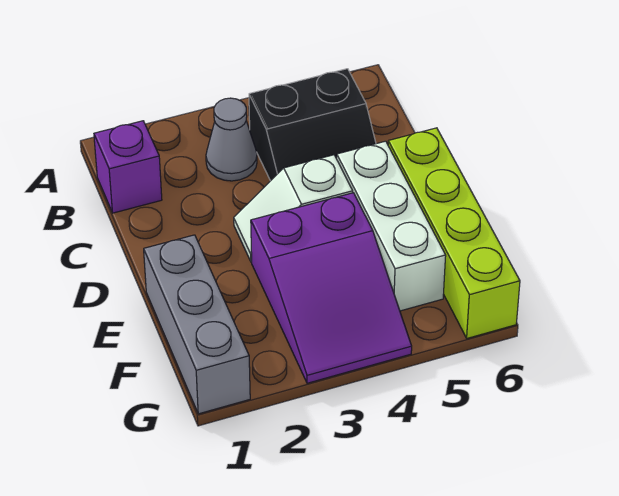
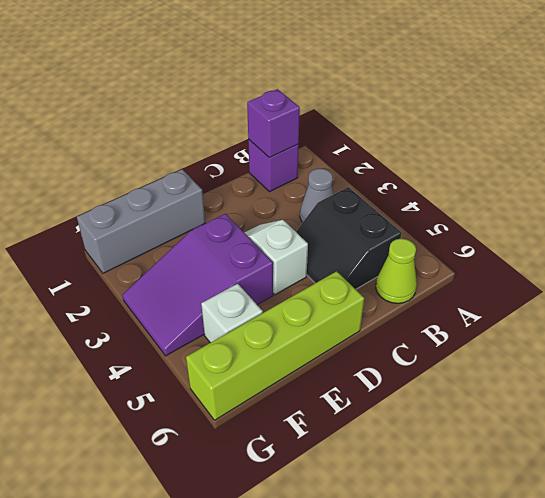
none -> purple 1x1 brick [247,89,300,158]
none -> lime 1x1 cone [376,239,417,303]
white 1x3 brick [337,141,446,311] -> white 1x1 brick [201,284,263,343]

